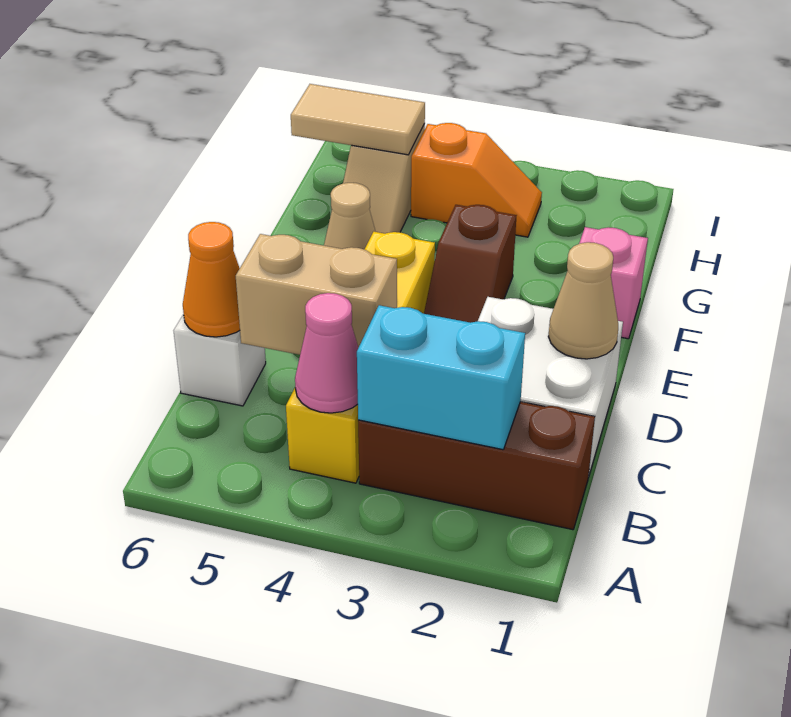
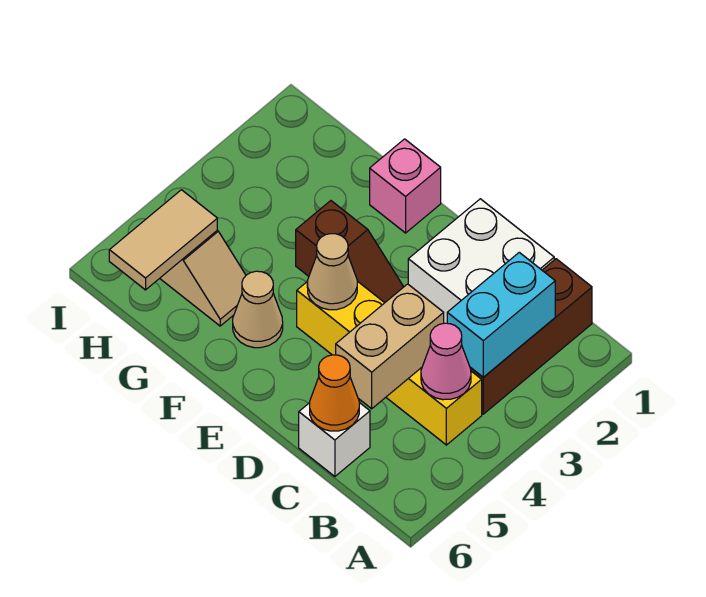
tan 1x1 cone [548,242,618,359] -> tan 1x1 cone moved to [307,234,357,310]
orange 1x2 slope [411,123,542,237] -> none

